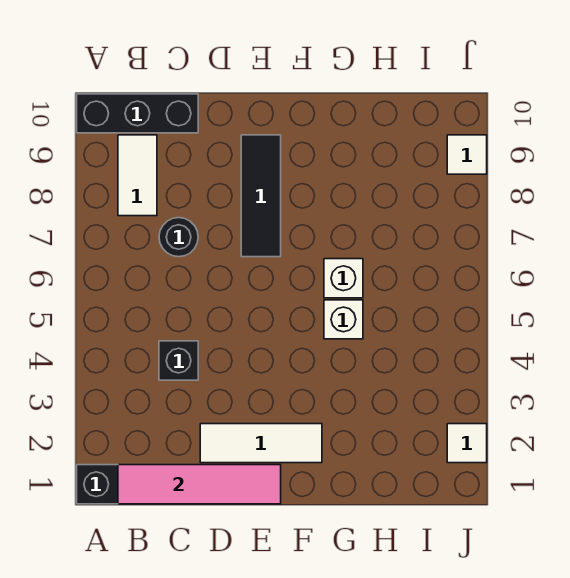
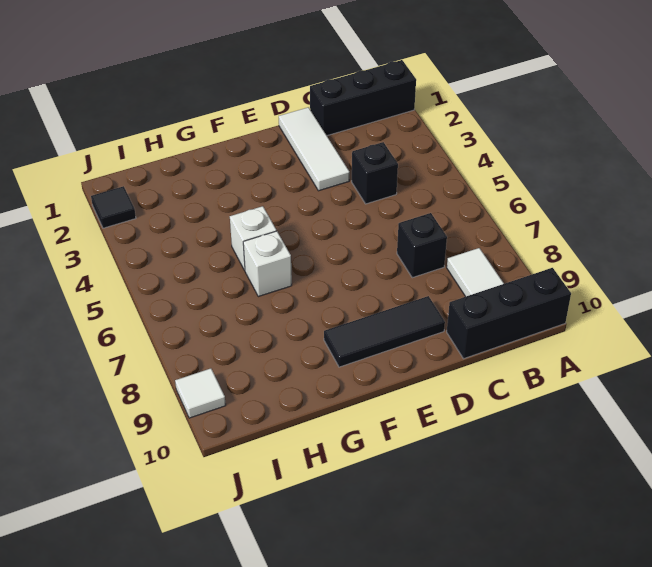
pink 1x4 tile [118,465,281,504] -> none
black 1x1 round brick [159,218,198,257] -> black 1x1 brick [397,213,447,278]
white 1x3 tile [200,424,322,463] -> white 1x3 tile turned to [279,107,350,191]
black 1x3 tile [241,135,281,257] -> black 1x3 tile turned to [324,296,445,367]
white 1x1 tile [447,424,487,463] -> black 1x1 tile [91,186,136,228]

